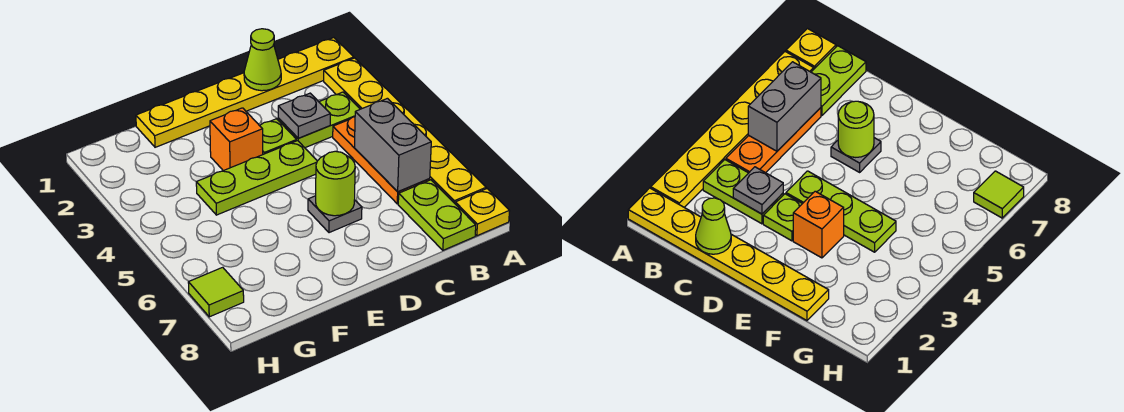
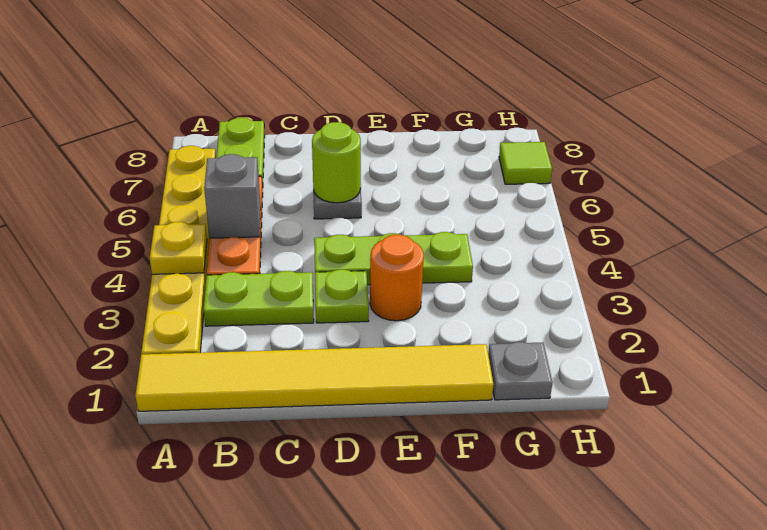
yellow 1x6 plate [136,38,354,147] -> yellow 1x6 tile [135,344,494,411]
yellow 1x1 plate [455,189,510,236] -> yellow 1x1 plate moved to [150,222,207,274]
grey 1x2 brick [354,98,431,192] -> grey 1x1 brick [204,154,261,238]
lime 1x1 cone [244,29,281,91] -> none
grey 1x1 plate [278,93,330,138] -> grey 1x1 plate moved to [488,342,553,400]
orange 1x1 brick [210,108,263,171] -> orange 1x1 round brick [370,235,424,321]

